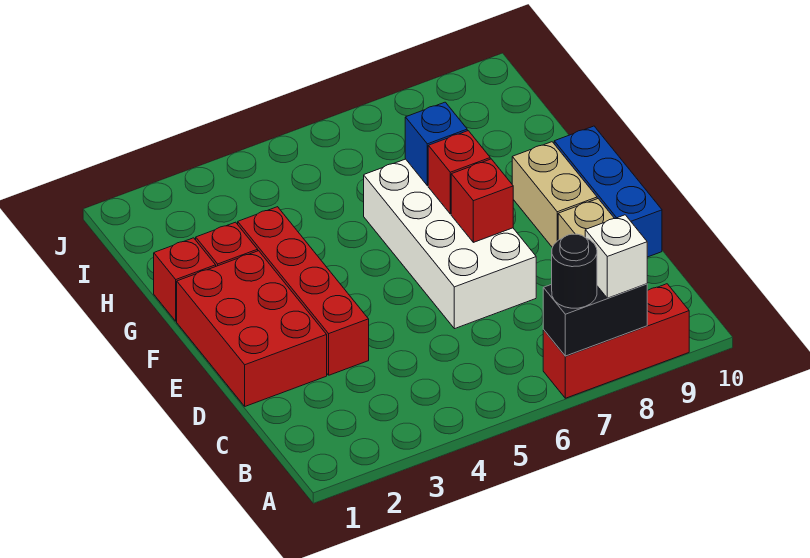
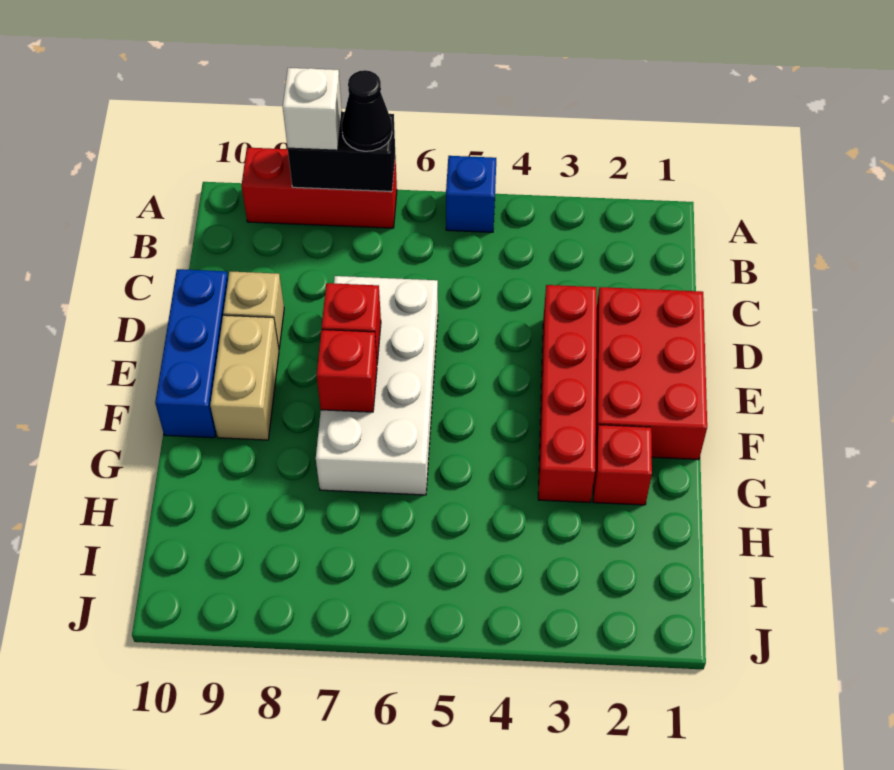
black 1x1 round brick [552,234,597,308] -> black 1x1 cone [342,70,392,151]
red 1x1 brick [154,238,216,321] -> none
blue 1x1 brick [405,102,467,186] -> blue 1x1 brick moved to [446,156,496,232]

